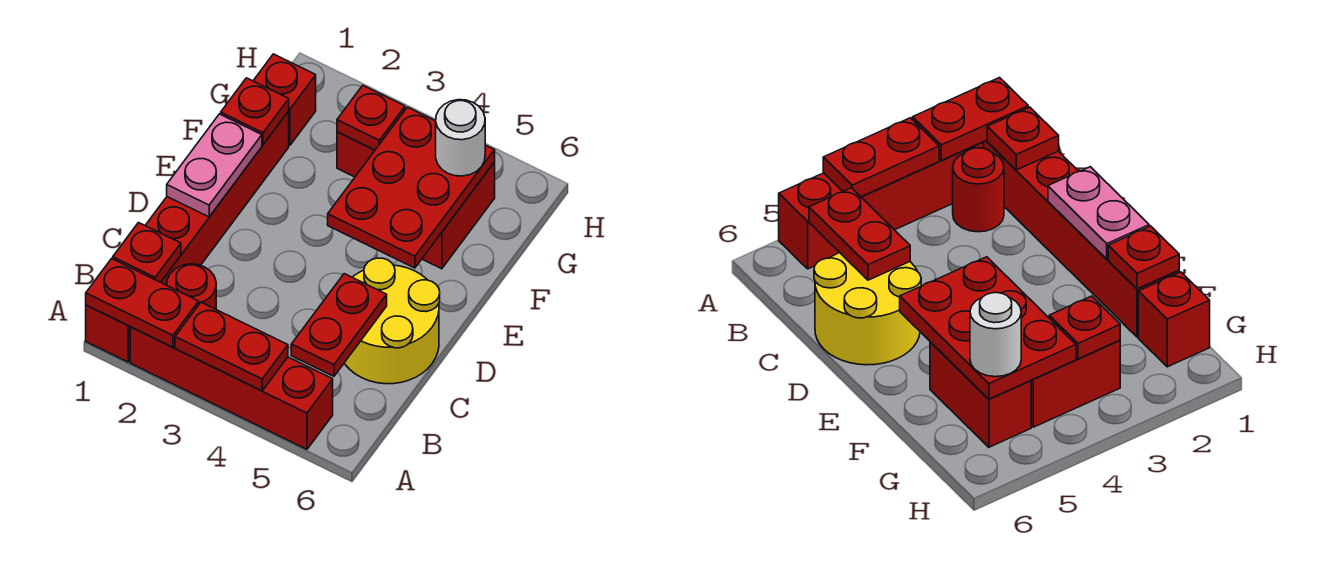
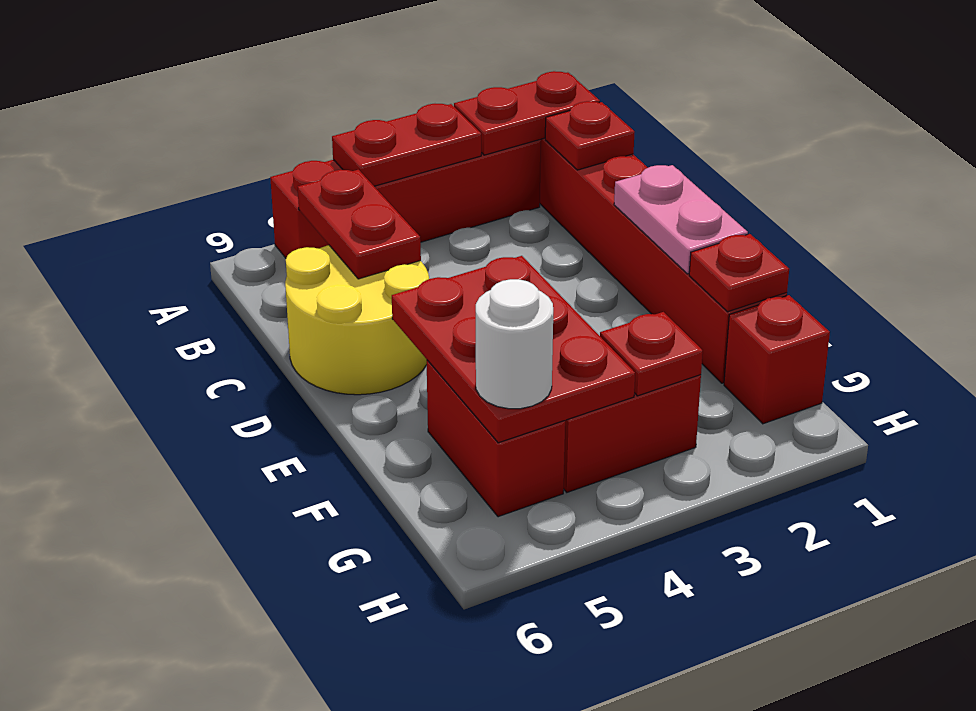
red 1x1 round brick [167,264,216,309] -> none

